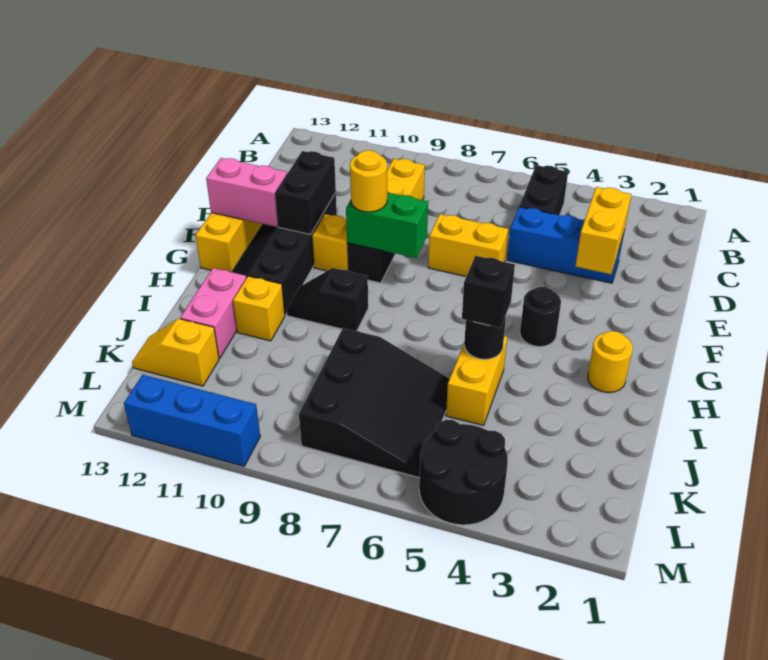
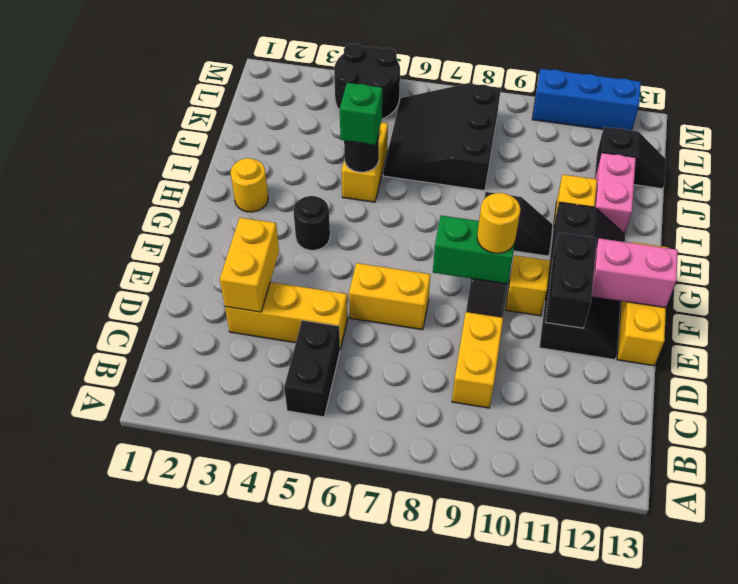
blue 1x3 brick [507,207,624,283] -> yellow 1x3 brick [225,282,348,349]
black 1x1 brick [462,256,515,328] -> green 1x1 brick [340,83,382,145]
yellow 1x2 slope [132,319,219,386] -> black 1x2 slope [595,127,666,189]

